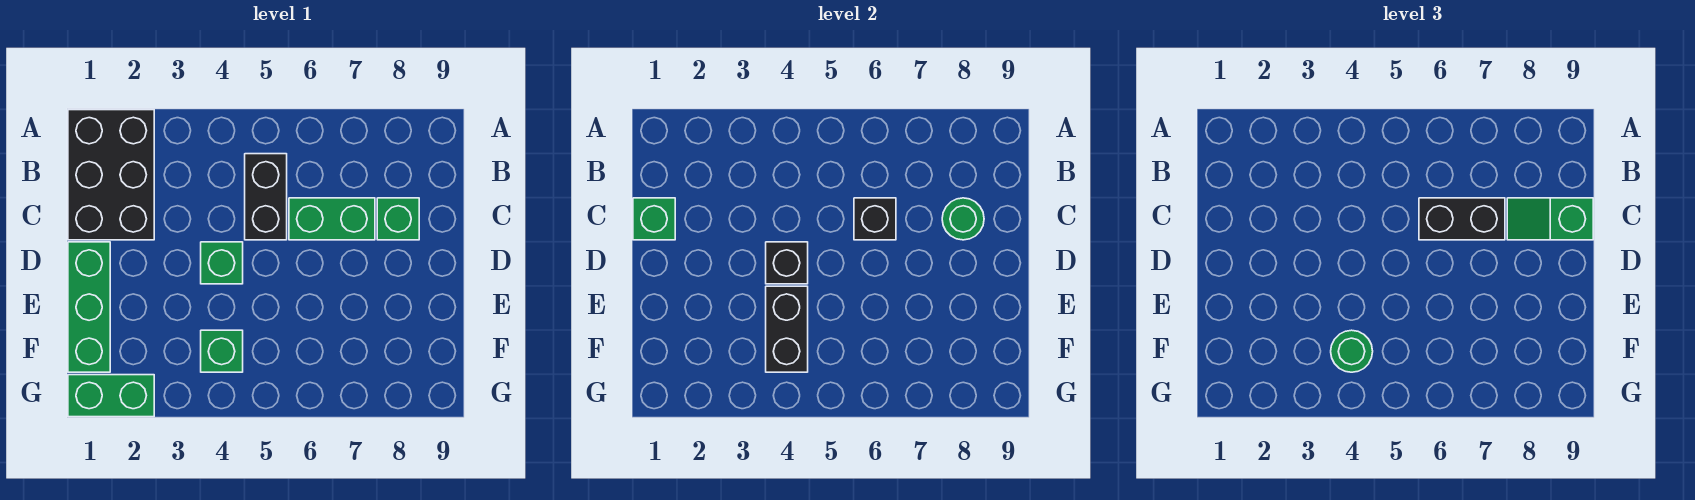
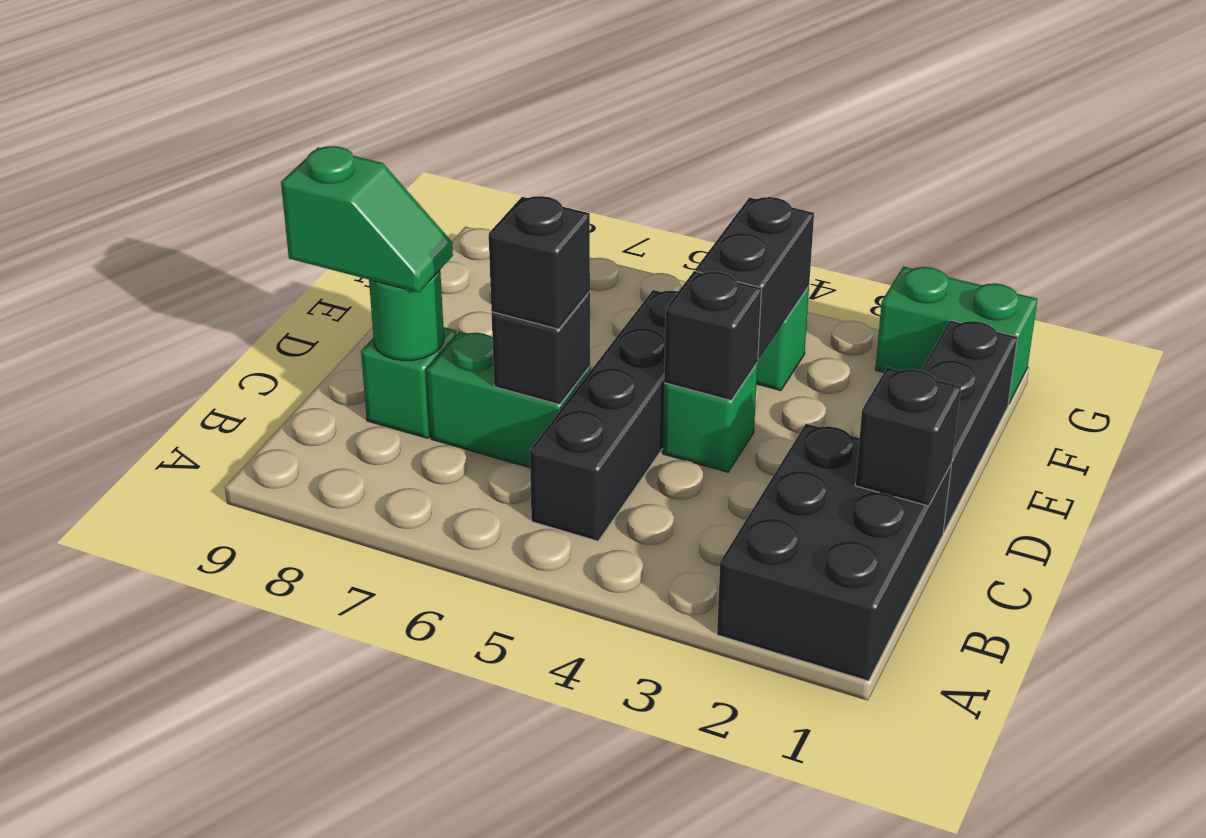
black 1x2 brick [245,154,287,240] -> black 1x4 brick [530,290,678,541]
green 1x1 brick [633,198,675,240] -> black 1x1 brick [855,367,961,506]
black 1x2 brick [1419,198,1505,240] -> black 1x1 brick [489,196,590,329]
green 1x3 brick [68,242,110,372] -> black 1x3 brick [921,320,1017,532]
green 1x1 round brick [1331,330,1373,372] -> none

